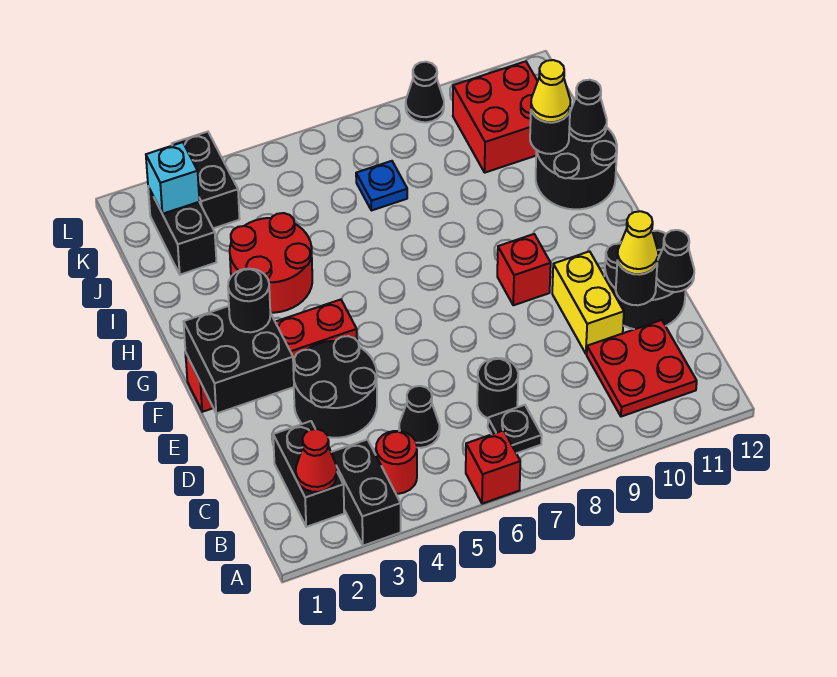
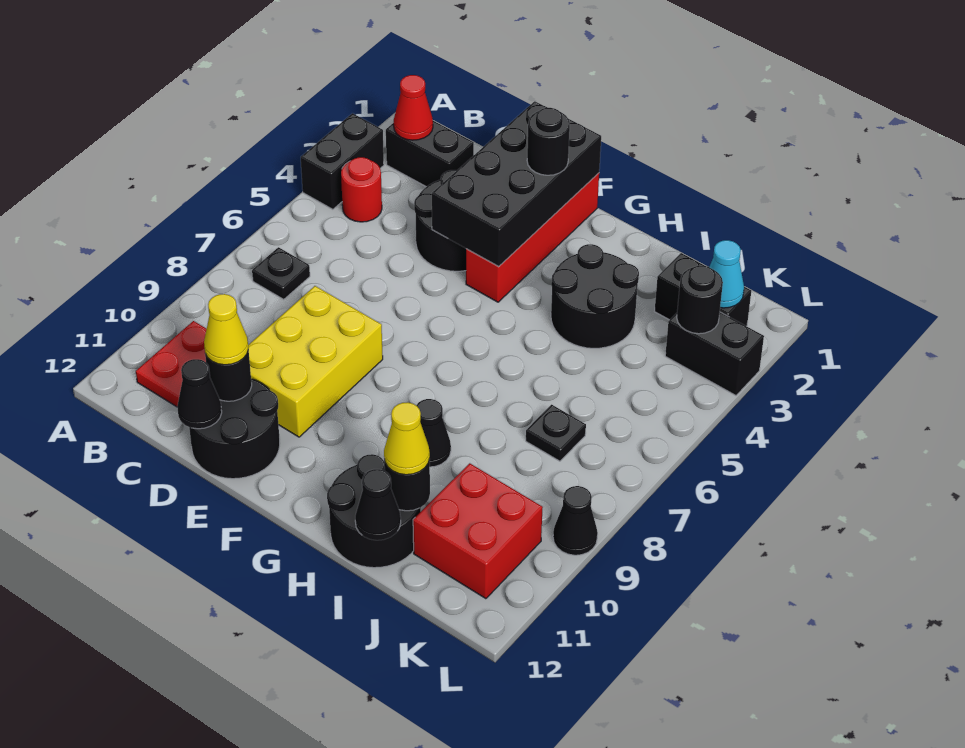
black 1x2 brick [331,439,401,546] -> black 1x2 brick turned to [301,113,384,209]
red 1x1 brick [466,430,520,504] -> none
black 1x1 cone [399,386,440,448] -> black 1x1 cone moved to [416,399,451,467]
black 1x1 round brick [477,358,518,418] -> black 1x1 round brick moved to [677,266,723,334]
yellow 1x2 brick [552,251,624,354] -> yellow 2x3 brick [248,286,383,437]
black 2x2 brick [184,306,294,414] -> black 2x4 brick [432,101,601,267]
red 1x1 brick [497,234,551,305] -> none
red 2x2 round brick [230,213,312,313] -> black 2x2 round brick [551,244,639,348]
blue 1x1 plate [356,161,407,211] -> black 1x1 plate [526,405,586,461]
cyan 1x1 brick [146,142,199,214] -> cyan 1x1 cone [710,240,744,308]

